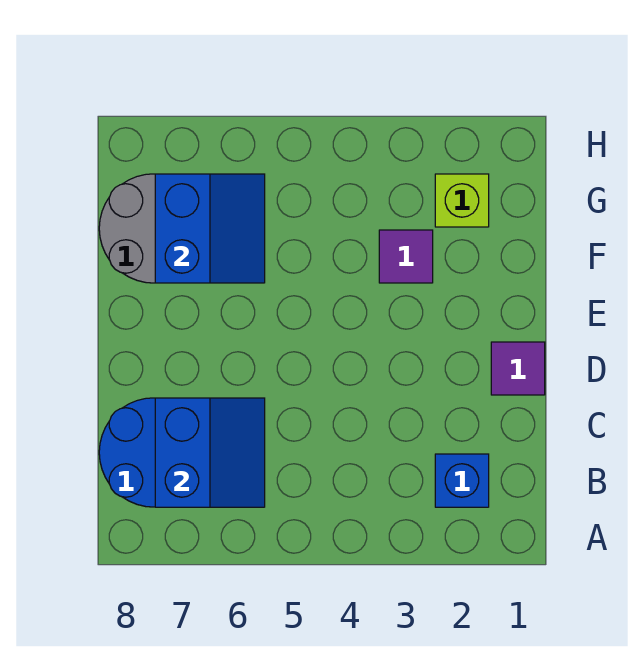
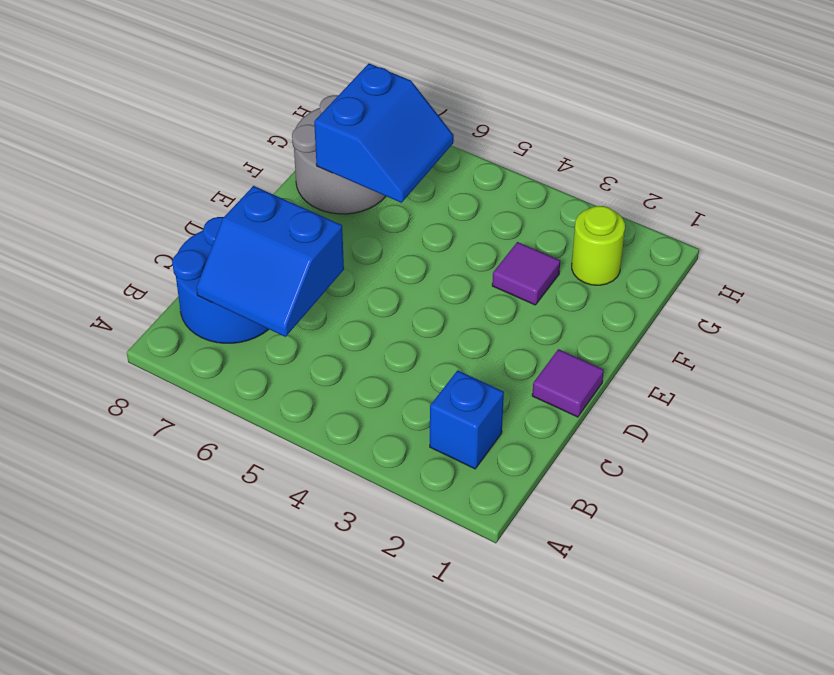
blue 2x2 slope [155,398,265,507] -> blue 2x2 slope turned to [197,186,344,337]
lime 1x1 brick [435,174,489,227] -> lime 1x1 round brick [572,206,625,285]

